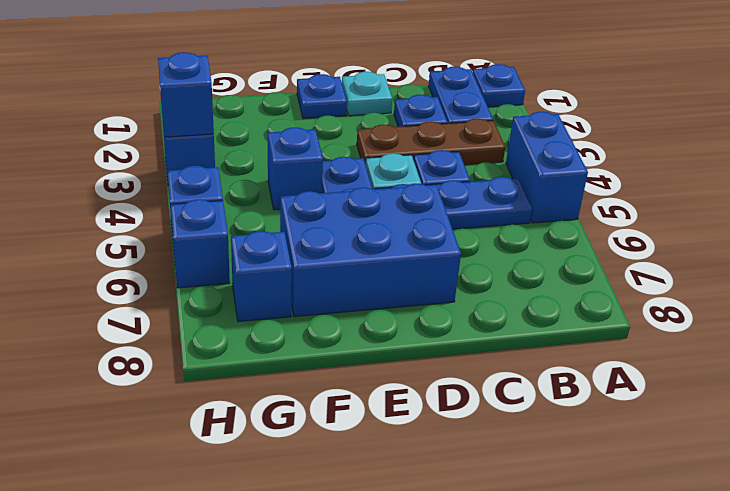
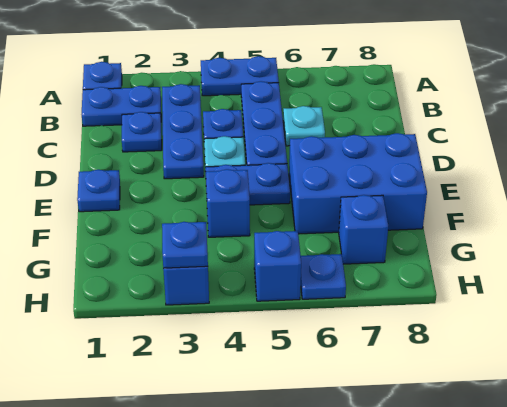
blue 1x2 brick [506,112,588,223] -> blue 1x2 plate [201,56,279,96]
brown 1x3 plate [357,119,505,165] -> blue 1x3 plate [162,84,204,179]
cyan 1x1 plate [342,72,392,116] -> cyan 1x1 plate moved to [283,106,325,146]
blue 2x3 brick [280,184,461,317] -> blue 2x3 brick turned to [289,133,427,234]
blue 1x1 brick [158,52,214,137] -> blue 1x1 plate [162,222,208,268]
blue 1x1 brick [170,199,230,288] -> blue 1x1 plate [301,254,346,299]

